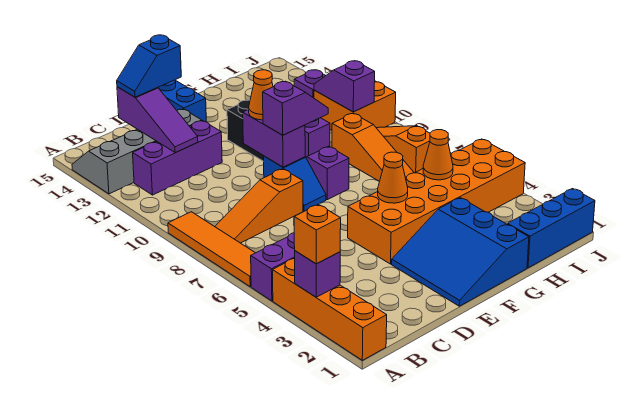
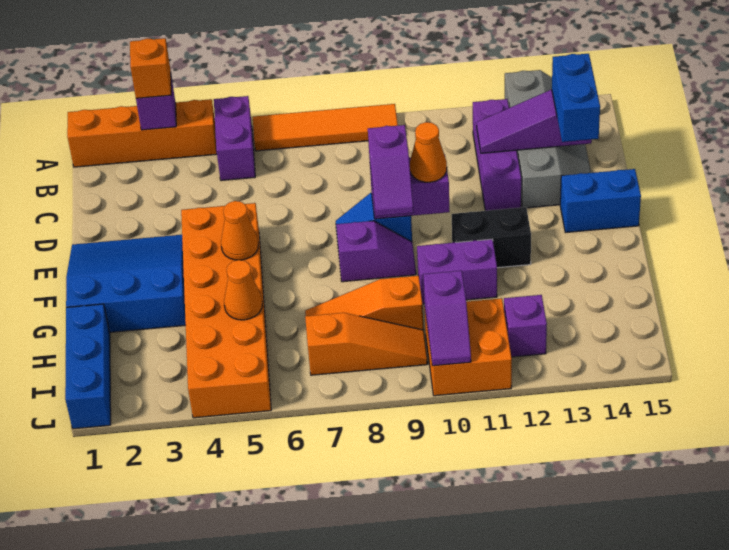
orange 1x3 slope [215,169,303,243] -> none
blue 1x2 slope [117,35,181,97] -> blue 1x2 brick [552,54,600,142]
purple 1x2 slope [314,61,375,112] -> purple 1x2 slope turned to [423,271,471,366]

